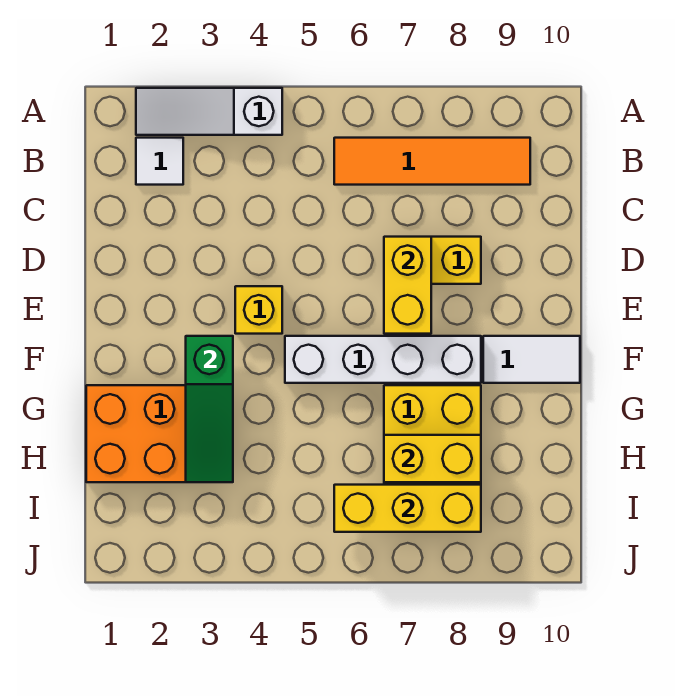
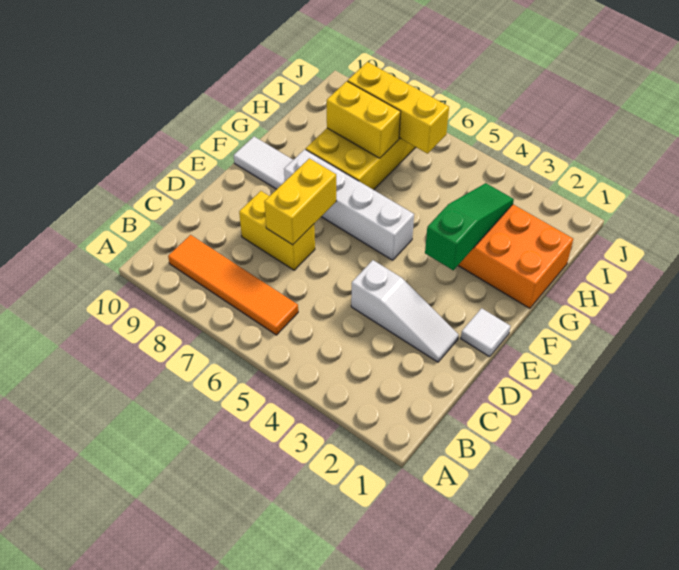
white 1x3 slope [136,88,282,135] -> white 1x3 slope moved to [351,260,459,362]
white 1x1 tile [136,138,183,185] -> white 1x1 tile moved to [461,308,511,357]
yellow 1x1 brick [235,286,282,334] -> none

